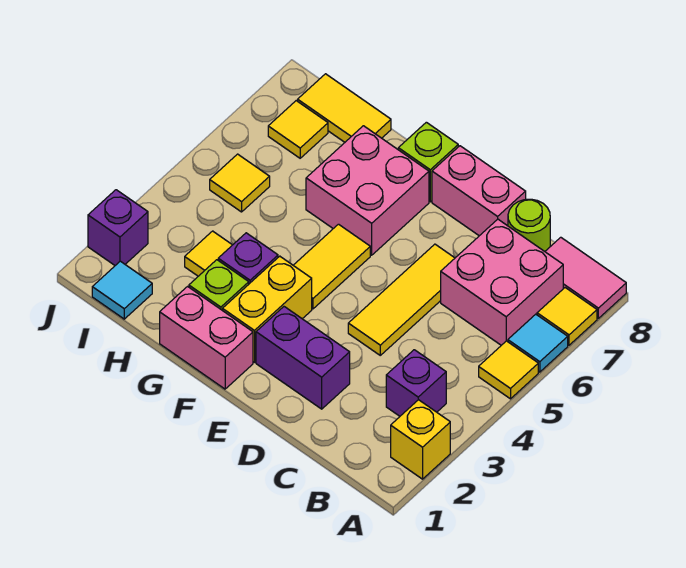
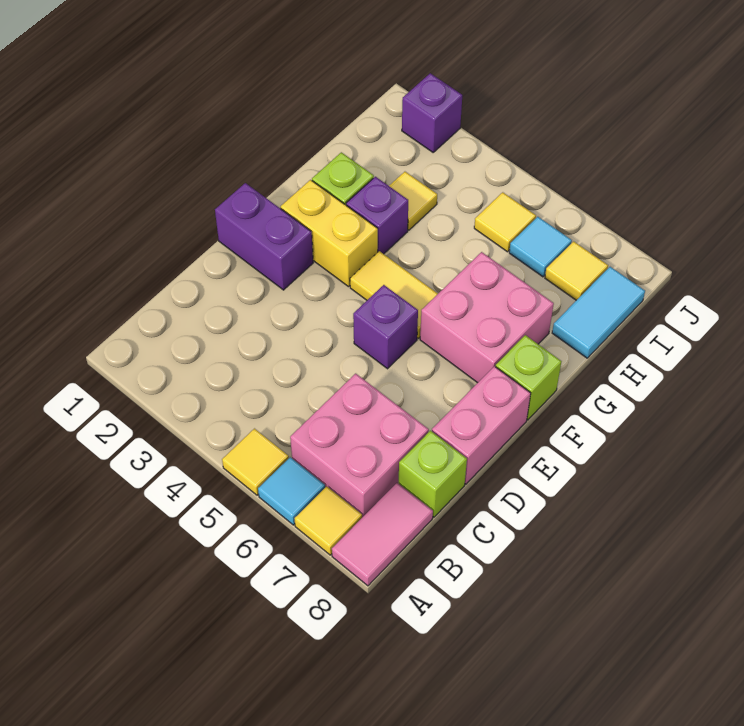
yellow 1x1 brick [391,400,450,479] -> none
purple 1x1 brick [386,350,446,416] -> purple 1x1 brick moved to [353,285,418,369]
lime 1x1 round brick [508,199,550,251] -> lime 1x1 brick [399,431,467,517]
purple 1x2 brick [256,307,350,409] -> purple 1x2 brick turned to [215,183,313,290]
yellow 1x3 tile [348,244,455,355] -> none
pink 1x2 brick [160,287,253,389] -> none
yellow 1x2 tile [298,74,391,142] -> cyan 1x2 tile [552,267,645,358]
cyan 1x1 tile [92,261,152,319] -> cyan 1x1 tile moved to [509,217,572,277]

